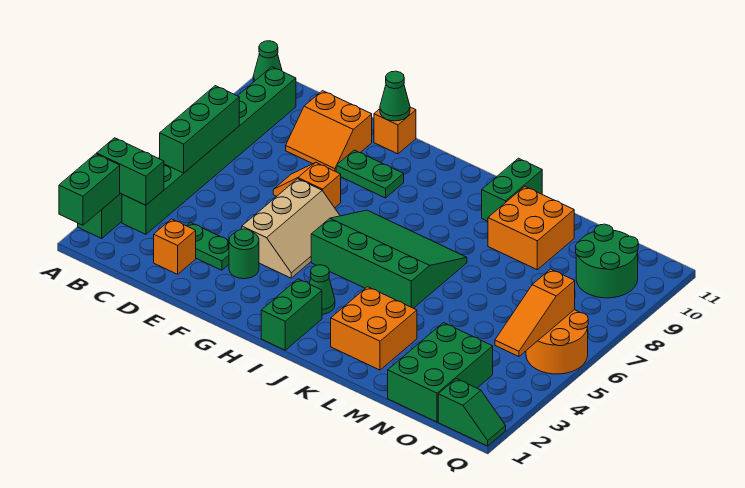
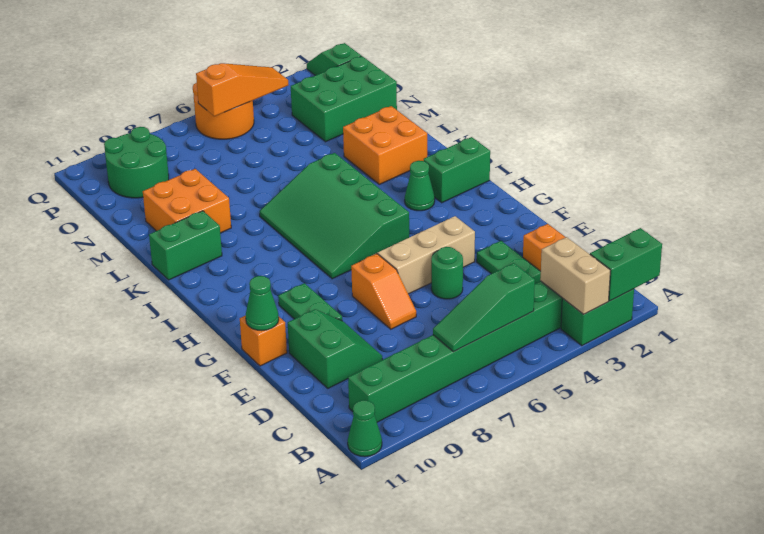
green 1x2 brick [97,138,164,205] -> tan 1x2 brick [540,237,611,314]
green 1x3 brick [160,86,239,173] -> green 1x3 slope [433,263,535,352]
orange 2x2 slope [286,91,372,172] -> green 2x2 slope [288,309,382,388]
green 1x1 round brick [229,229,259,279] -> green 1x1 round brick moved to [431,247,463,299]

